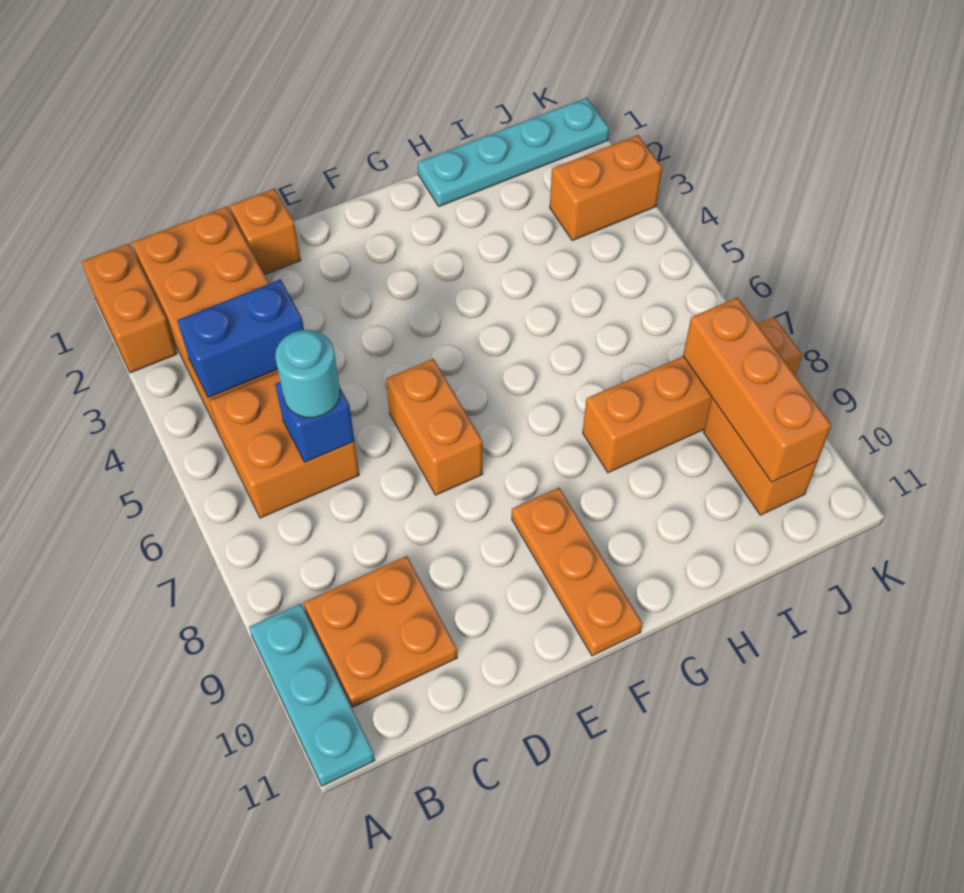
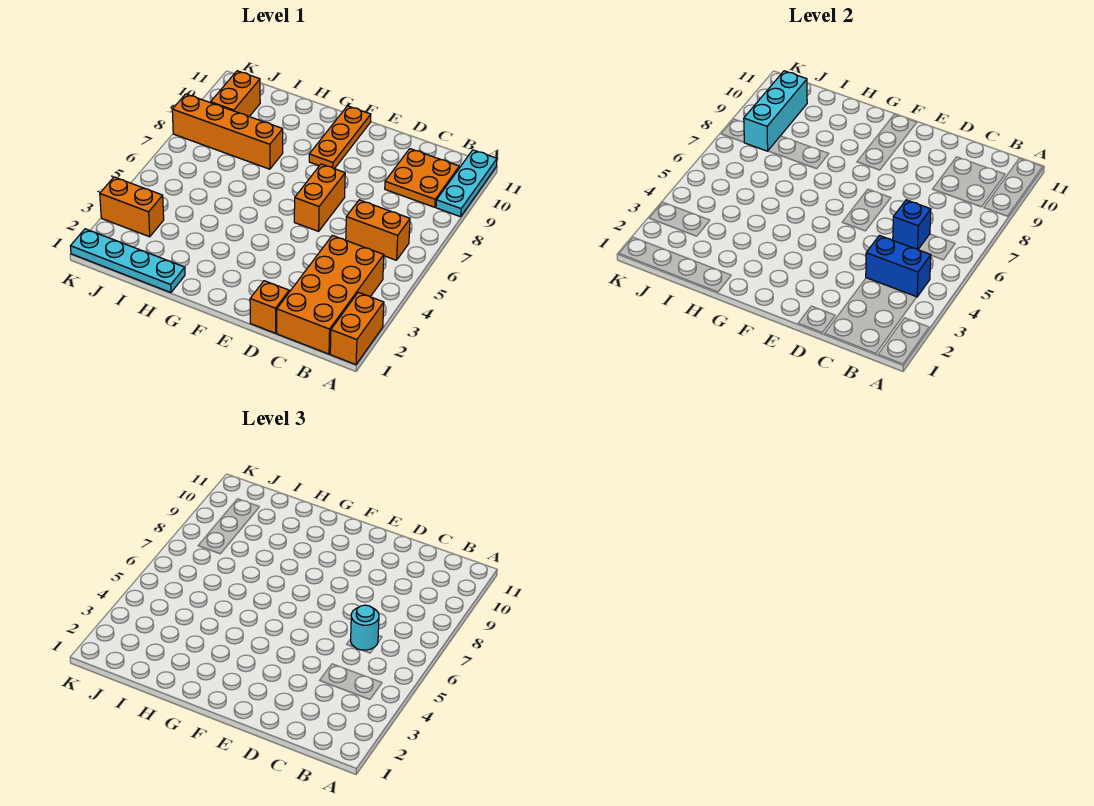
orange 2x2 brick [209,372,359,518] -> orange 1x2 brick [346,200,410,260]
orange 1x3 brick [683,297,832,482] -> cyan 1x3 brick [744,71,807,151]

